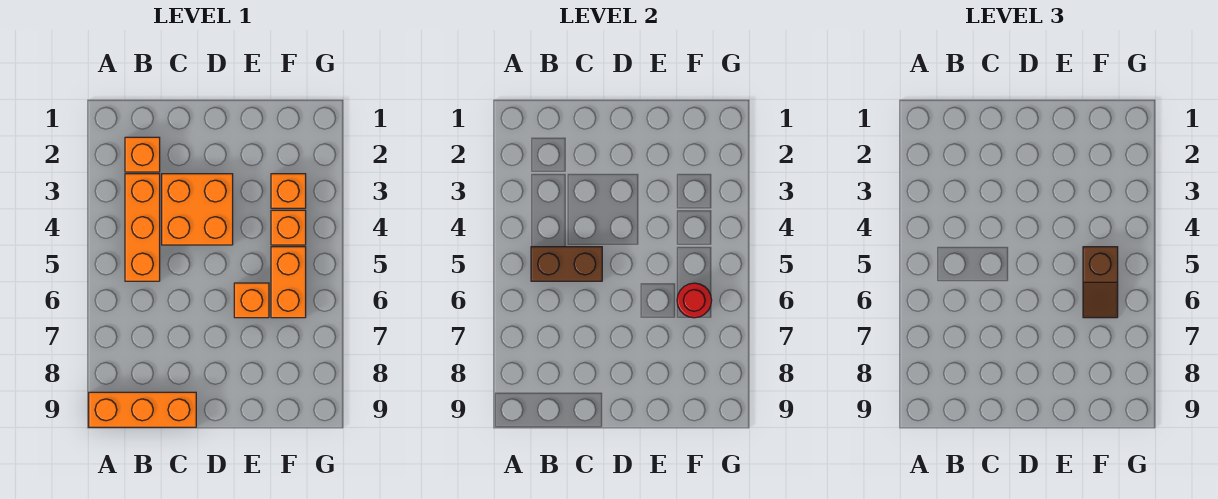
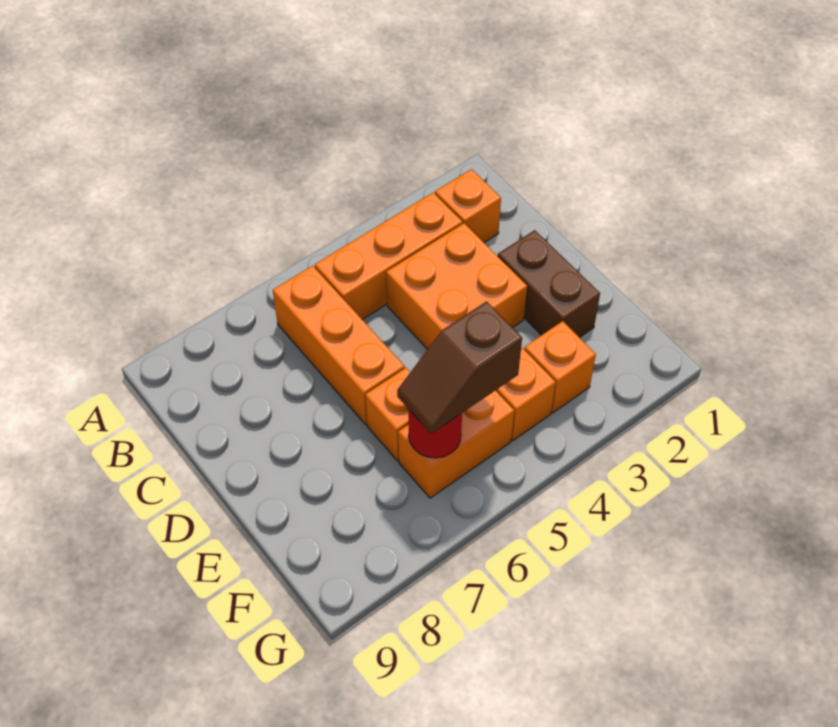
orange 1x3 brick [89,392,196,427] -> orange 1x3 brick moved to [273,266,405,424]
brown 1x2 brick [531,247,602,281] -> brown 1x2 brick moved to [498,230,600,337]

